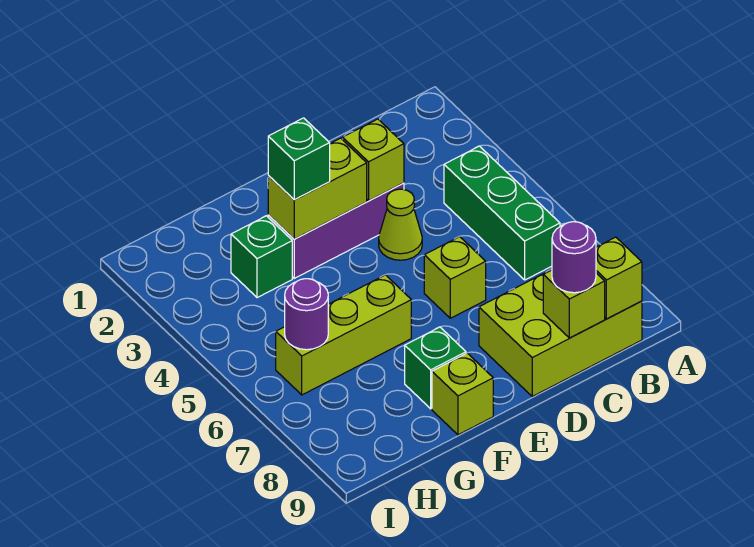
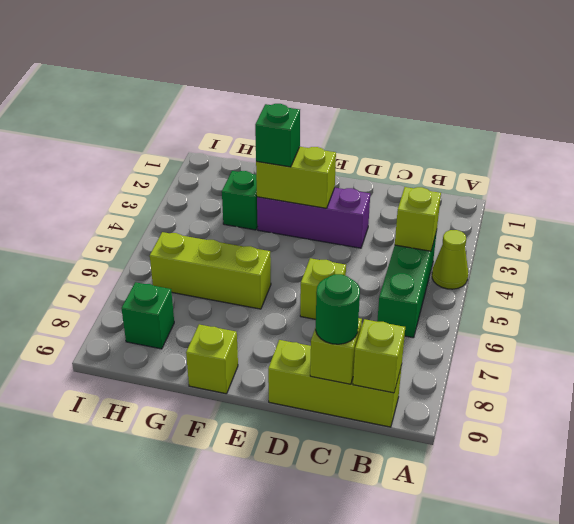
lime 2x3 brick [479,269,642,396] -> lime 1x3 brick [268,340,402,427]
purple 1x1 round brick [552,222,596,293] -> green 1x1 round brick [316,274,360,344]
lime 1x1 brick [342,119,404,201] -> lime 1x1 brick moved to [395,187,441,251]
lime 1x1 cone [379,189,422,260] -> lime 1x1 cone moved to [432,230,468,289]
green 1x1 brick [405,327,466,409] -> green 1x1 brick moved to [121,282,174,349]
purple 1x1 round brick [285,279,328,350] -> none

